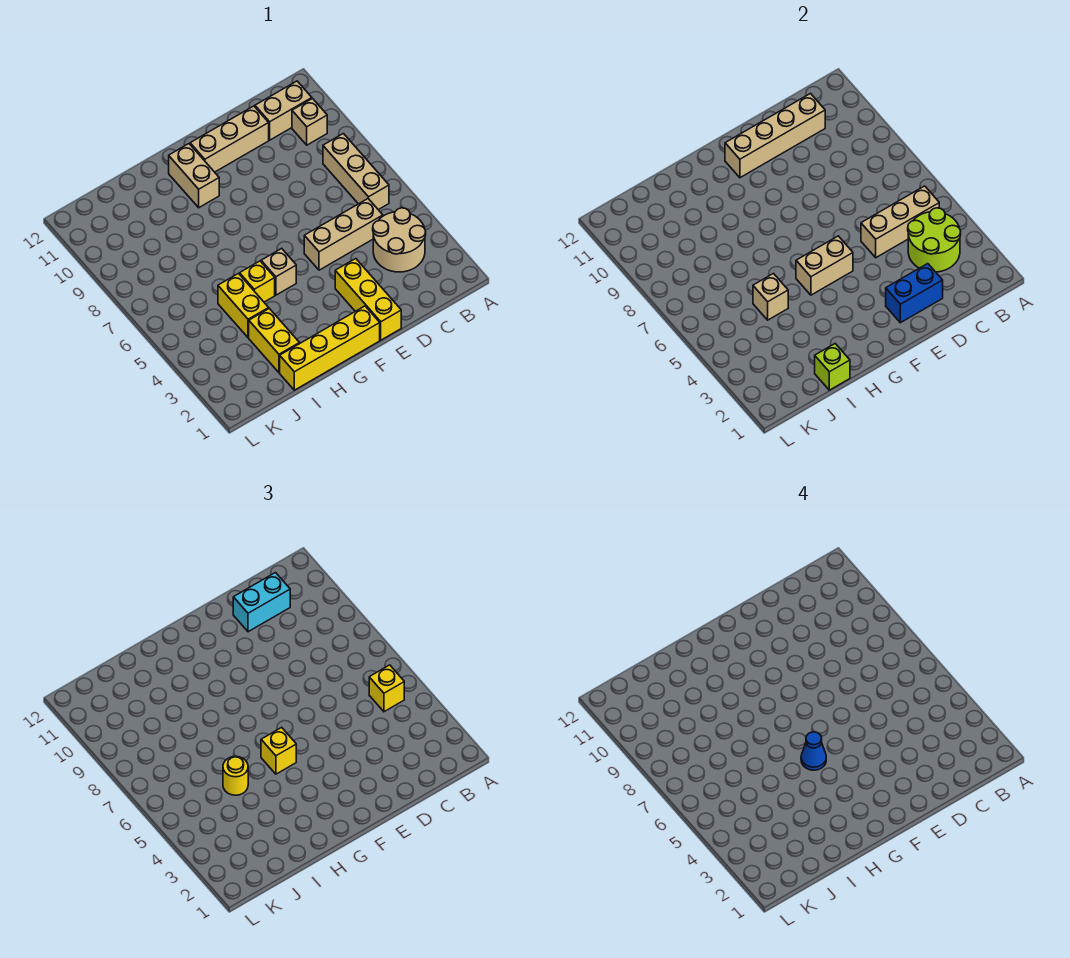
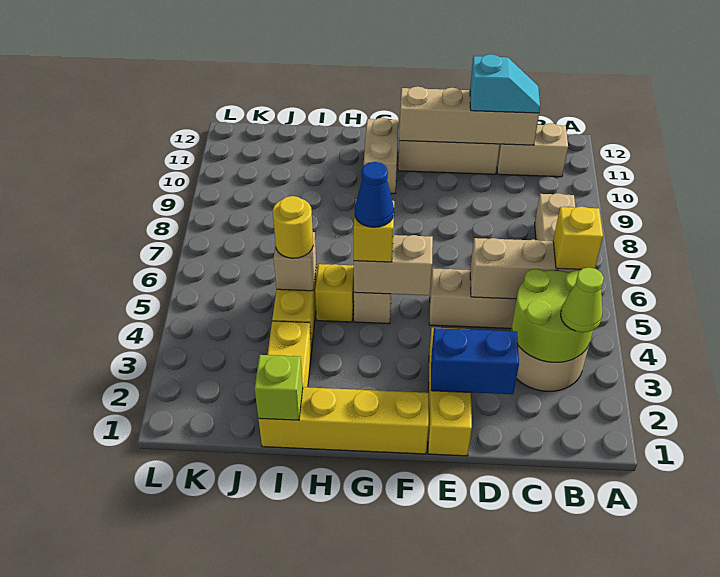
none -> lime 1x1 cone [561,267,604,332]
tan 1x1 brick [292,99,327,145] -> none
cyan 1x2 brick [233,573,290,632] -> cyan 1x2 slope [470,54,540,113]

